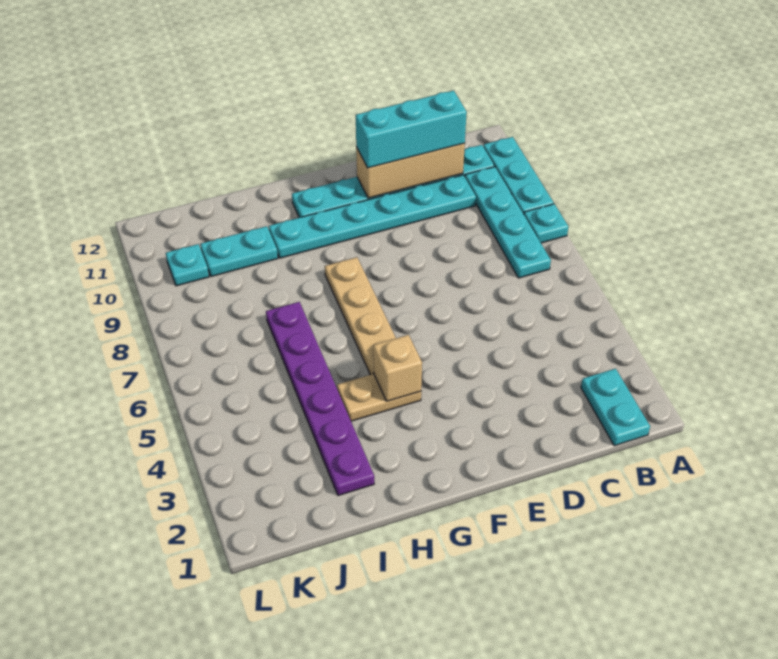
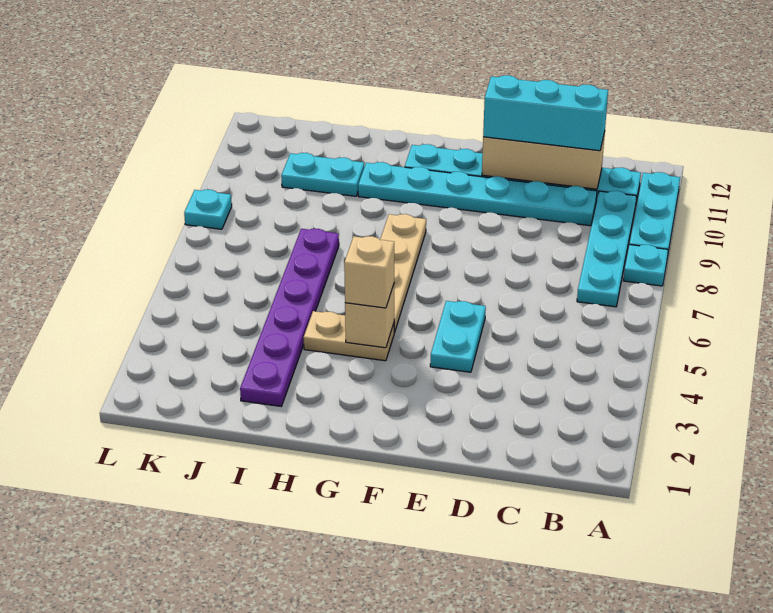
cyan 1x2 plate [581,369,650,446] -> cyan 1x2 plate moved to [430,301,486,372]
none -> tan 1x1 brick [344,236,394,308]
cyan 1x1 plate [166,244,209,286] -> cyan 1x1 plate moved to [184,190,232,229]

